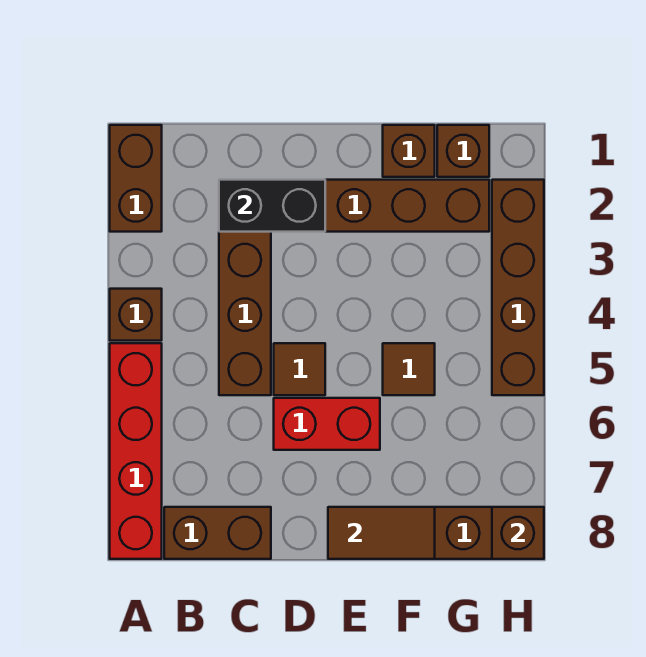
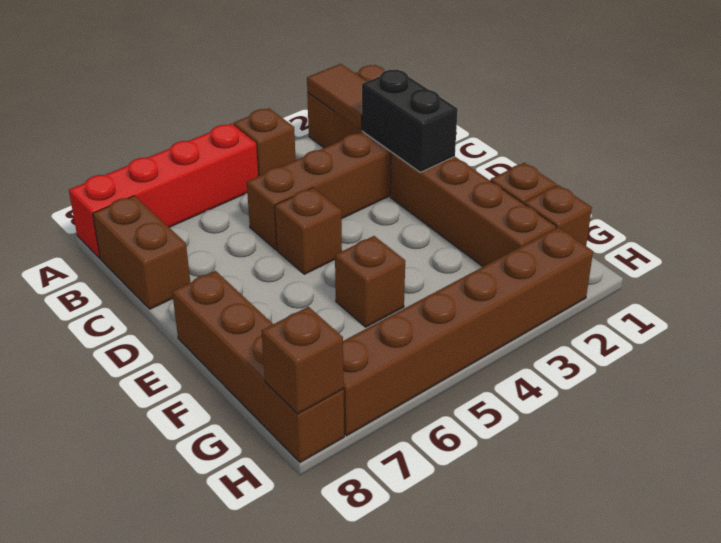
brown 1x1 tile [274,343,325,395] -> brown 1x1 brick [275,188,342,274]
red 1x2 brick [274,398,380,450] -> none
brown 1x2 tile [328,507,435,559] -> brown 1x2 tile moved to [307,64,367,130]
brown 1x1 tile [383,343,435,395] -> brown 1x1 brick [335,236,405,327]
brown 1x4 brick [492,180,544,395] -> brown 1x6 brick [343,227,593,436]

